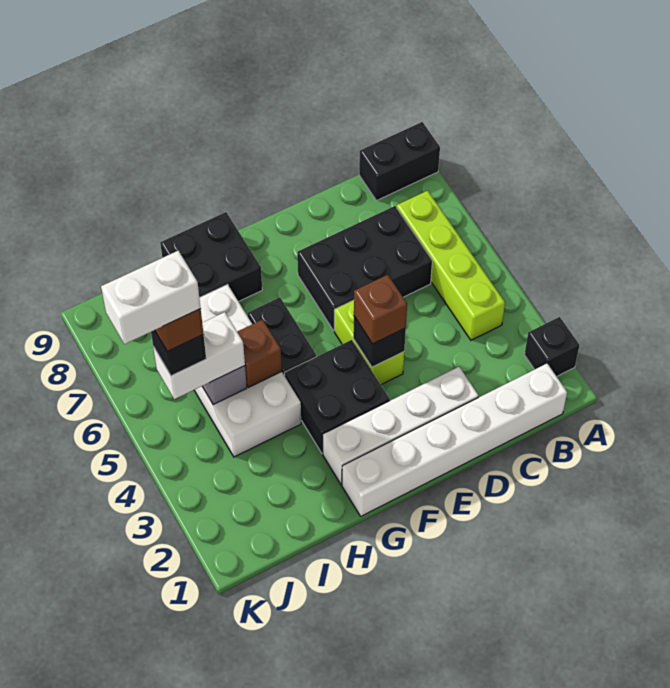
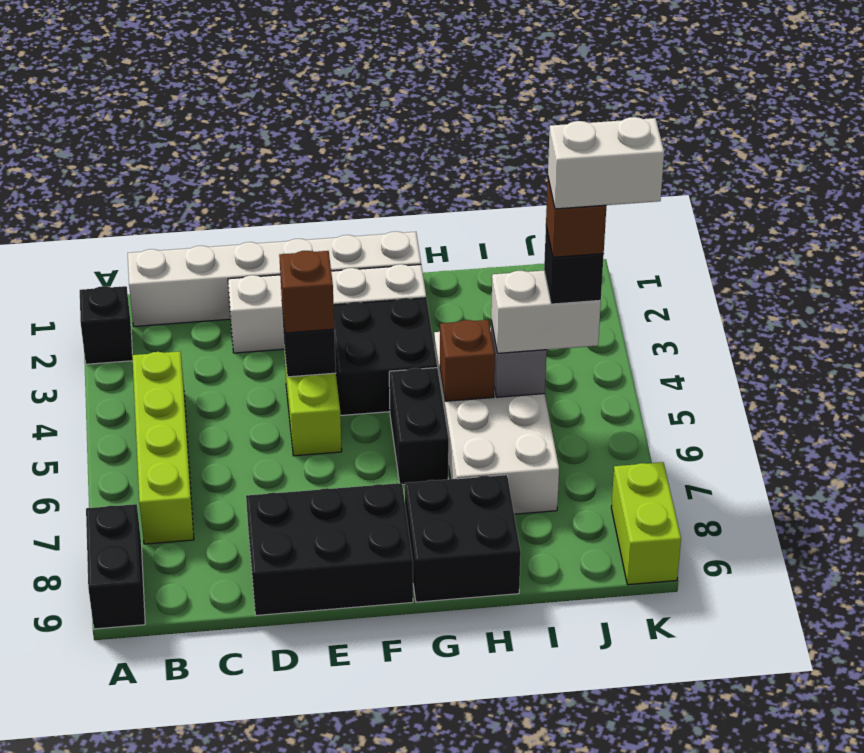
black 1x2 brick [359,122,440,201] -> black 1x2 brick turned to [86,504,145,629]
black 2x3 brick [297,206,432,331] -> black 2x3 brick moved to [246,483,413,615]
none -> lime 1x2 brick [611,462,681,585]

